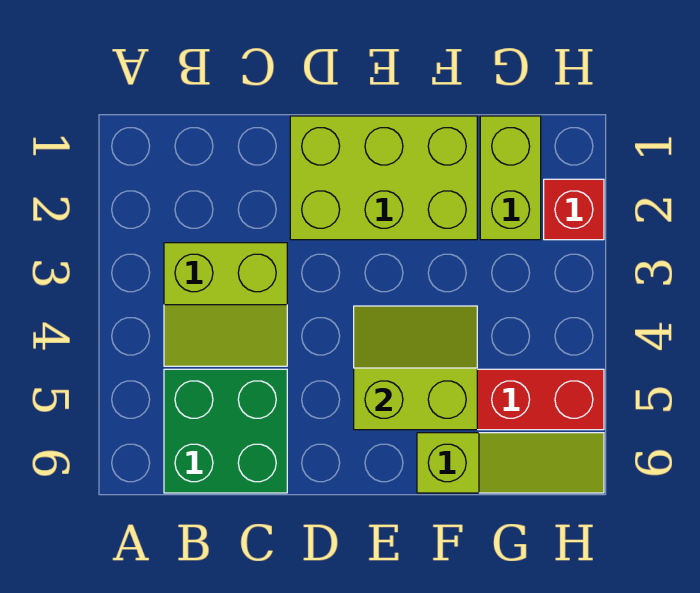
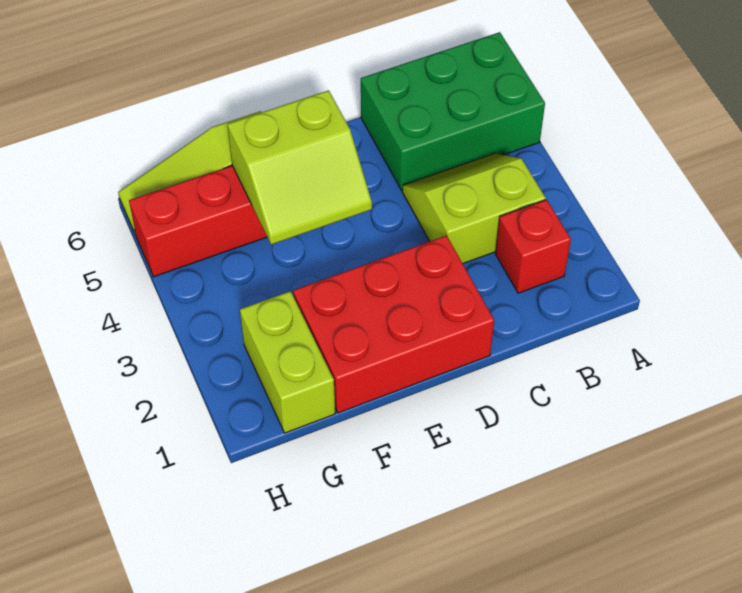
green 2x2 brick [164,369,287,493] -> green 2x3 brick [361,32,545,190]
lime 2x3 brick [290,116,477,240] -> red 2x3 brick [293,236,494,413]
red 1x1 brick [544,179,604,240] -> red 1x1 brick moved to [495,200,571,293]

